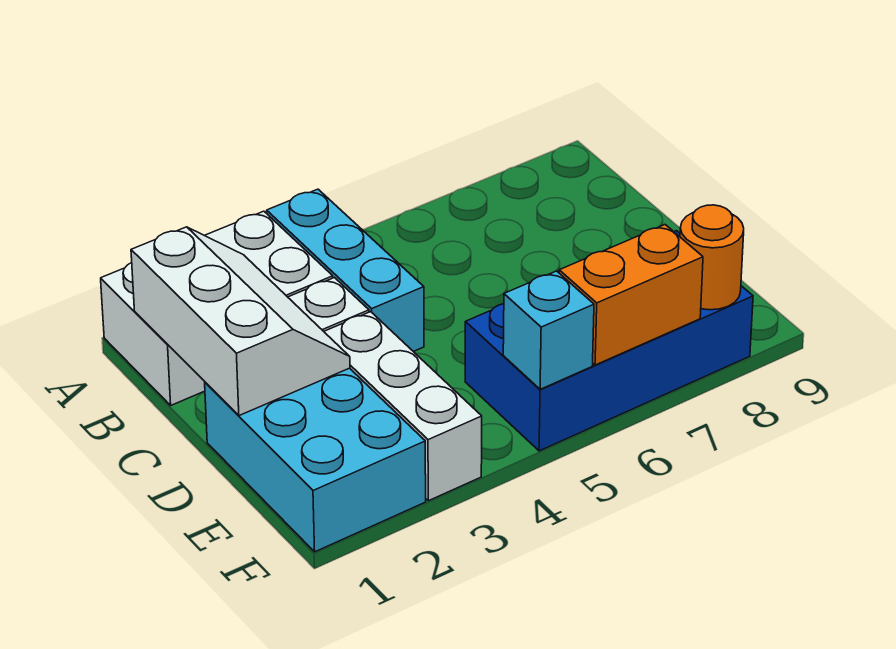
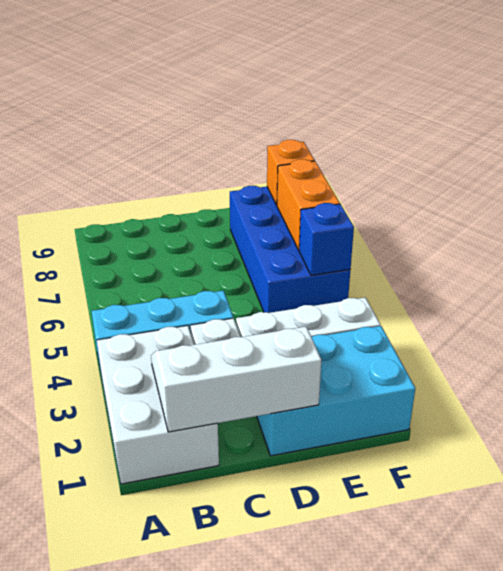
cyan 1x1 brick [503,271,594,389] -> blue 1x1 brick [299,203,354,275]
orange 1x1 round brick [680,205,744,310] -> orange 1x1 brick [267,140,315,205]

